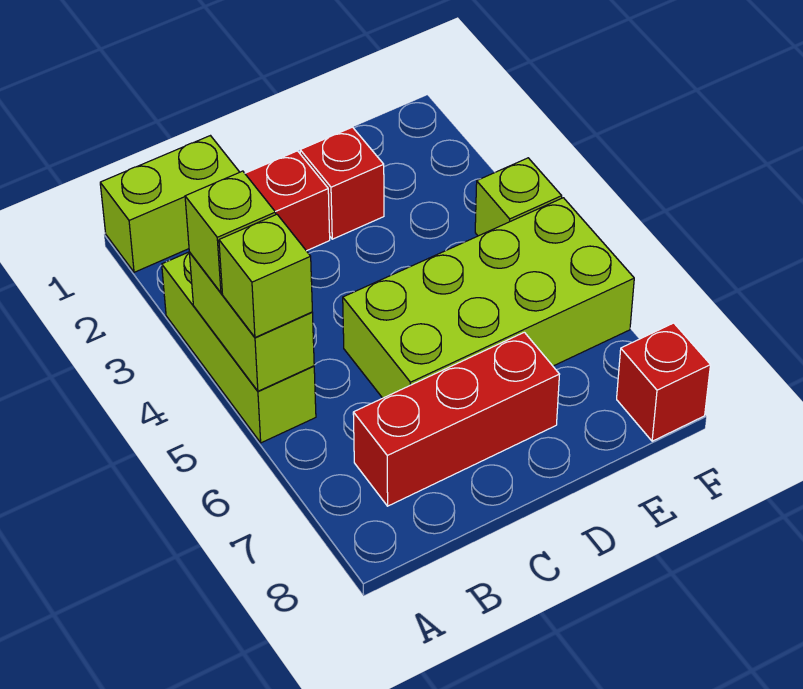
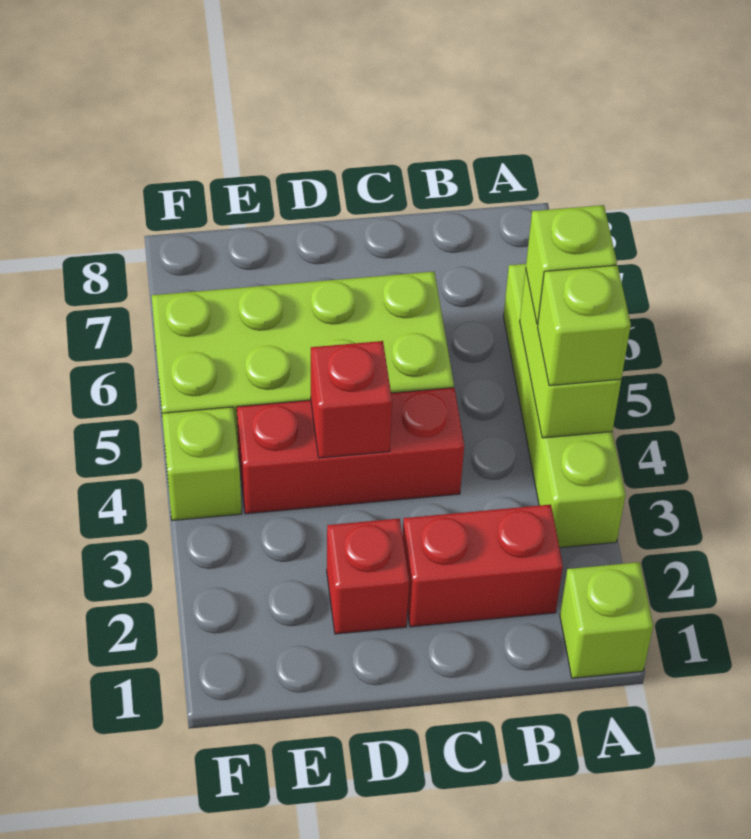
lime 1x2 brick [100,136,239,272] -> lime 1x1 brick [560,562,653,678]
lime 1x3 brick [162,252,316,443] -> lime 1x4 brick [503,264,625,548]
red 1x3 brick [353,332,560,506] -> red 1x3 brick moved to [237,388,464,514]
red 1x1 brick [617,323,710,441] -> red 1x1 brick moved to [311,341,392,458]

